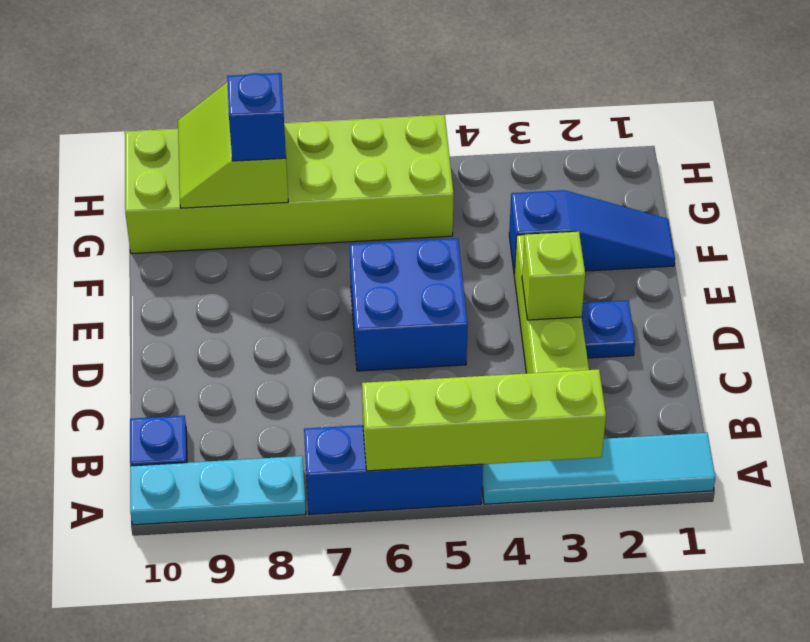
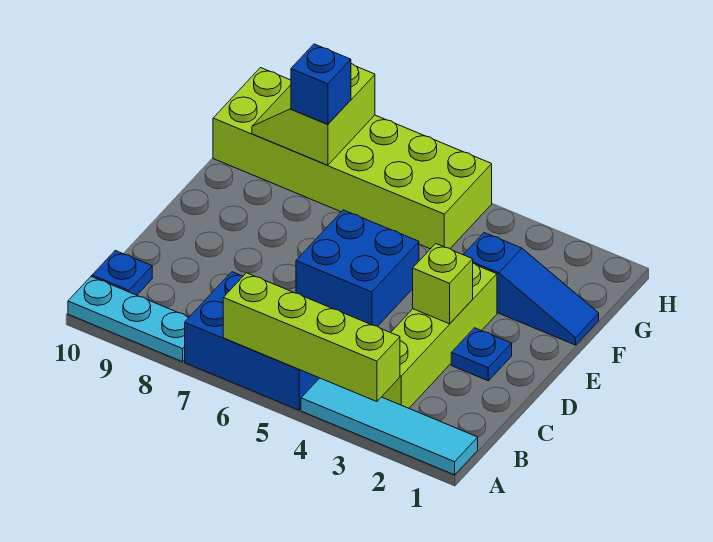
blue 1x3 brick [304,425,483,515] -> blue 2x3 brick [185,272,319,410]

